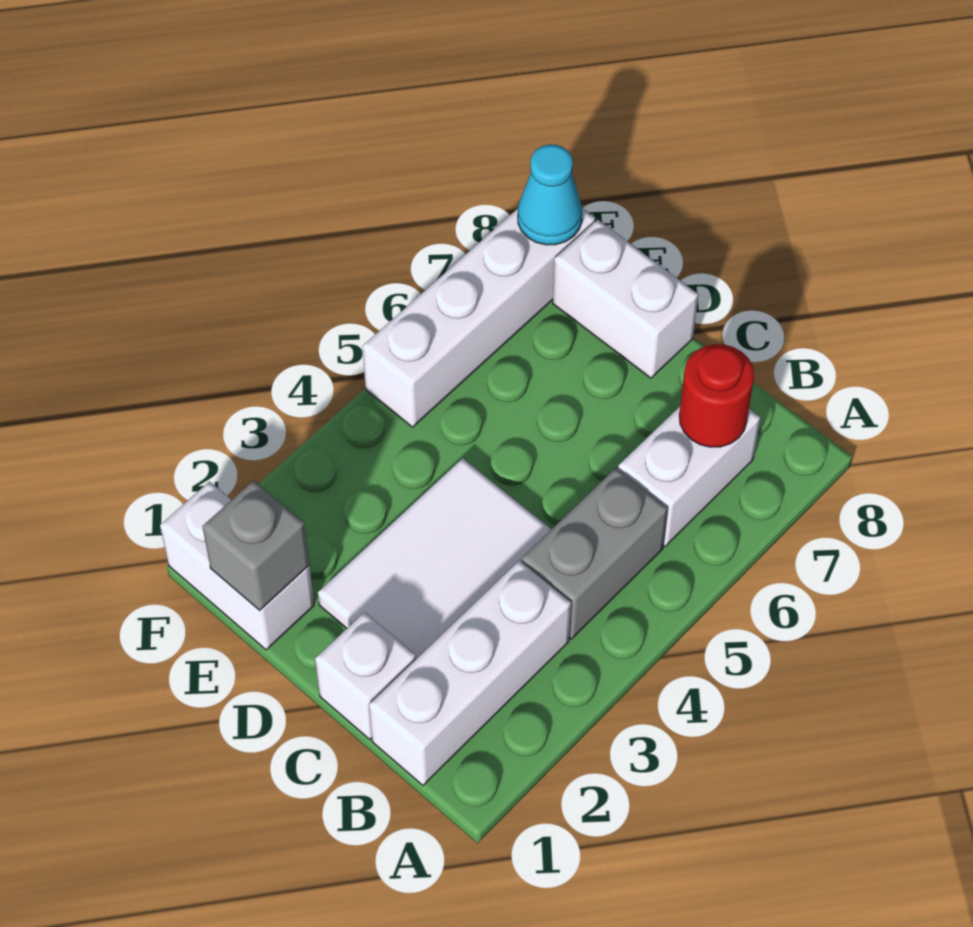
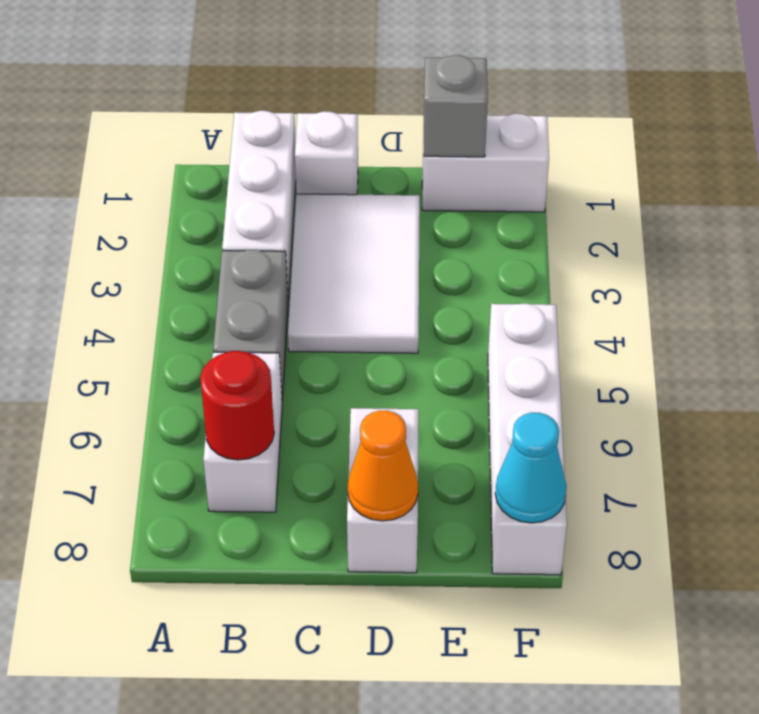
white 1x2 brick [553,220,698,378] -> white 1x2 brick turned to [347,408,419,573]
none -> orange 1x1 cone [348,411,418,521]

